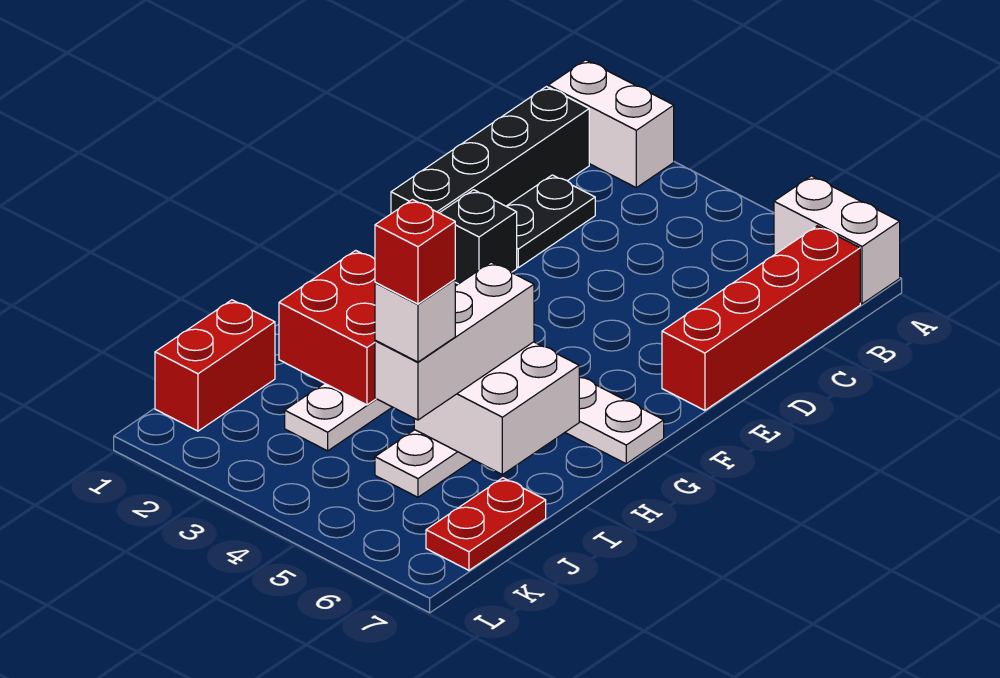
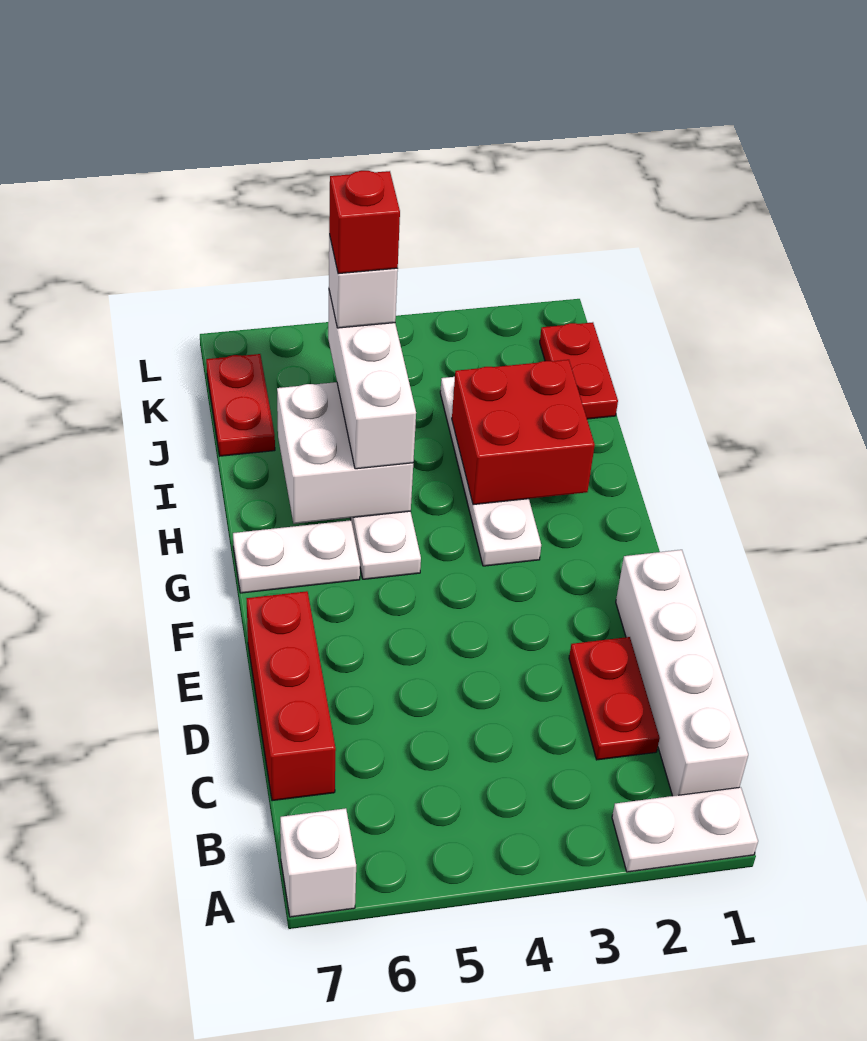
white 1x2 brick [548,60,674,188] -> white 1x2 plate [612,787,758,872]
white 1x2 brick [774,176,900,304] -> white 1x1 brick [280,808,356,917]
black 1x4 brick [391,87,589,214] -> white 1x4 brick [616,550,748,796]
red 1x4 brick [662,226,860,410] -> red 1x3 brick [246,591,336,801]
black 1x2 plate [507,175,595,268] -> red 1x2 plate [569,637,660,760]
black 1x1 brick [440,190,517,284] -> none
red 1x2 brick [155,300,275,431] -> red 1x2 plate [540,322,618,419]

